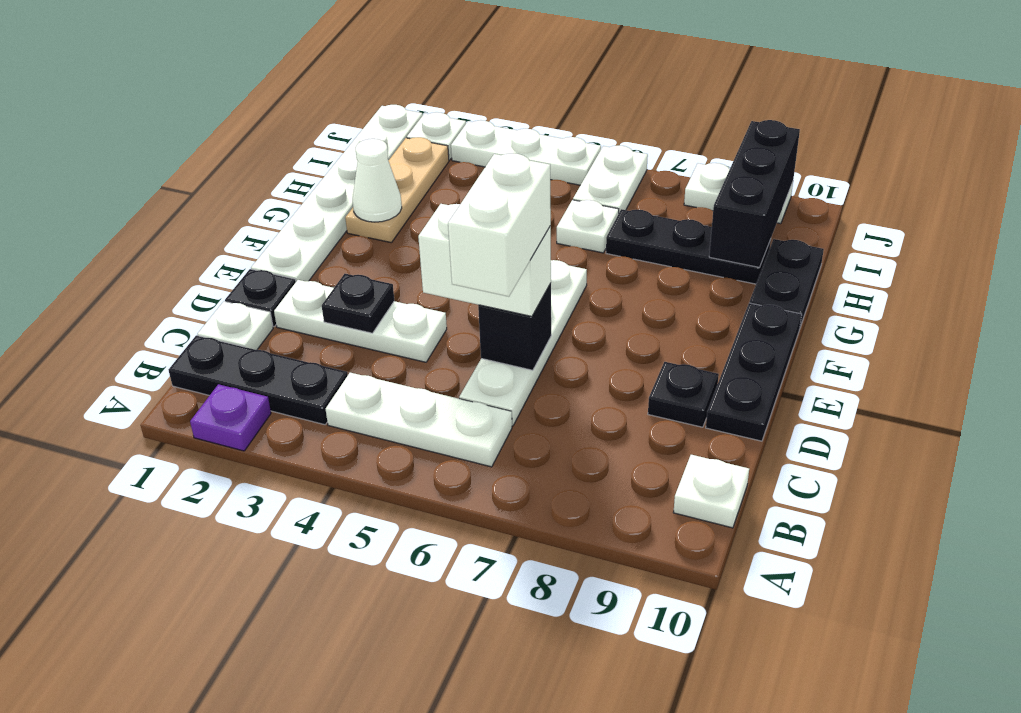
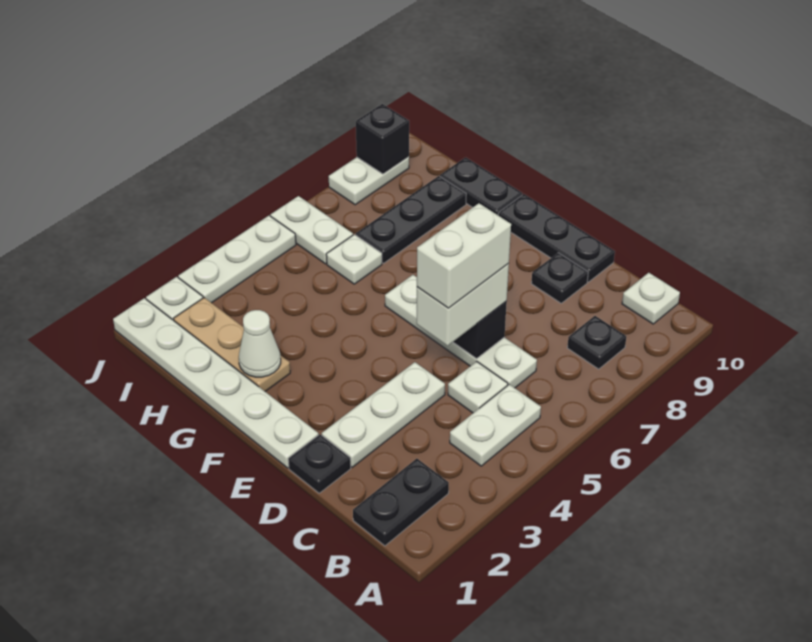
purple 1x1 plate [190,384,271,451] -> none
black 1x3 plate [169,335,348,425] -> black 1x2 plate [353,459,449,546]
white 1x3 plate [326,373,512,467] -> white 1x2 plate [450,384,541,466]
white 1x1 plate [198,301,273,350] -> white 1x1 plate moved to [448,361,508,413]
white 1x2 brick [448,153,551,297] -> white 1x2 brick turned to [417,203,511,308]
black 1x1 plate [322,274,394,333] -> black 1x1 plate moved to [567,316,626,369]
black 1x3 brick [709,120,800,267] -> black 1x1 brick [356,104,409,174]

